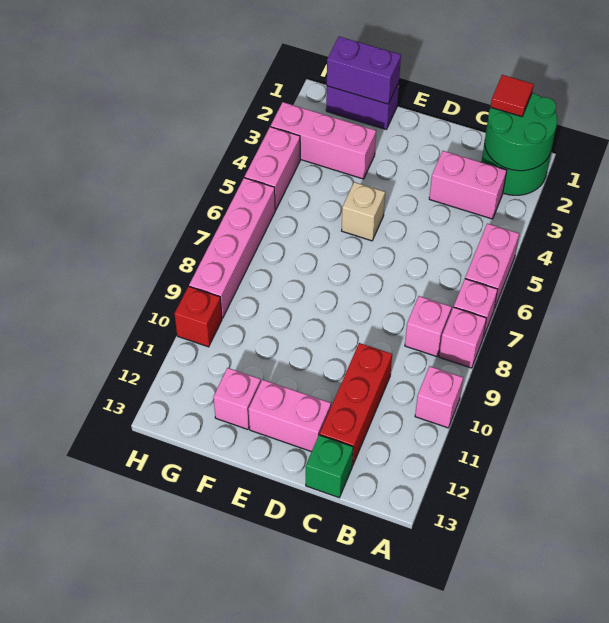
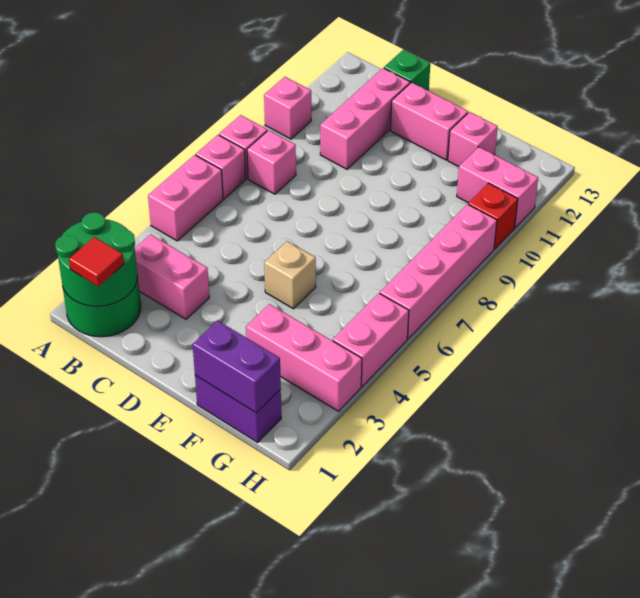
red 1x3 brick [320,343,392,466] -> pink 1x3 brick [320,68,410,169]
none -> pink 1x2 brick [457,147,538,227]

